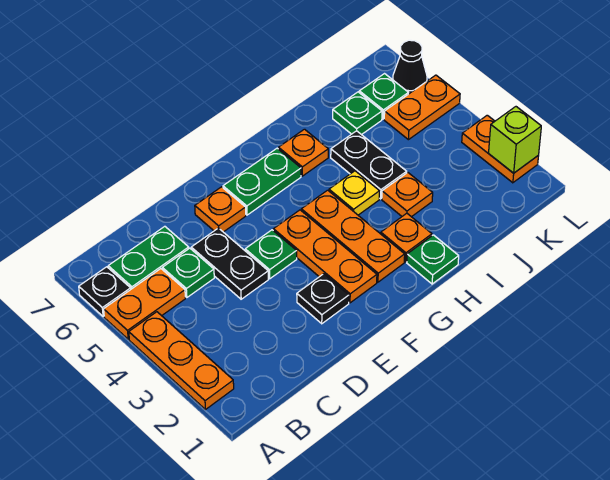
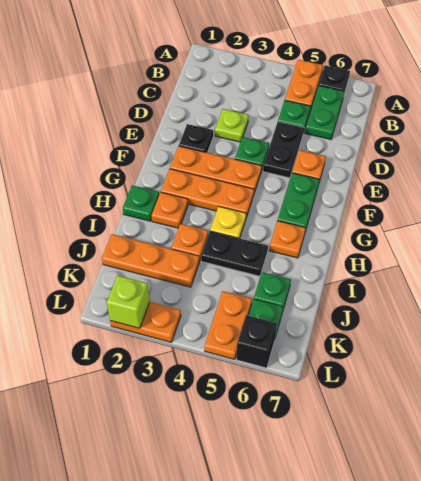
orange 1x3 plate [129,312,234,410] -> orange 1x3 plate moved to [102,234,200,287]
none -> lime 1x1 plate [215,109,249,142]
black 1x2 plate [191,228,268,299] -> black 1x2 plate turned to [263,122,304,178]
black 1x1 cone [393,40,427,94] -> black 1x1 brick [236,315,277,368]

